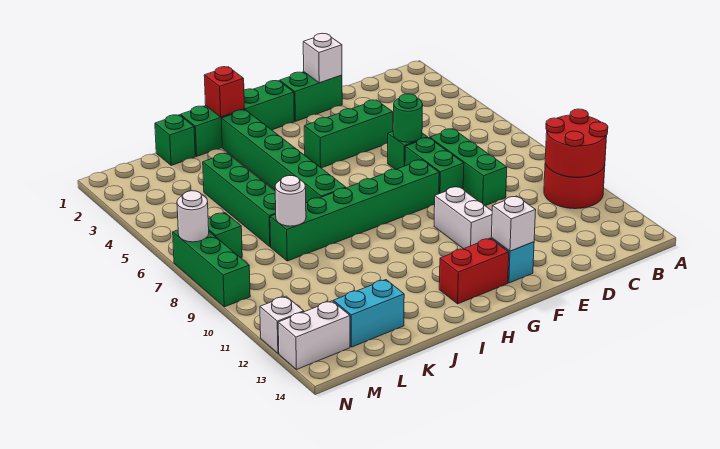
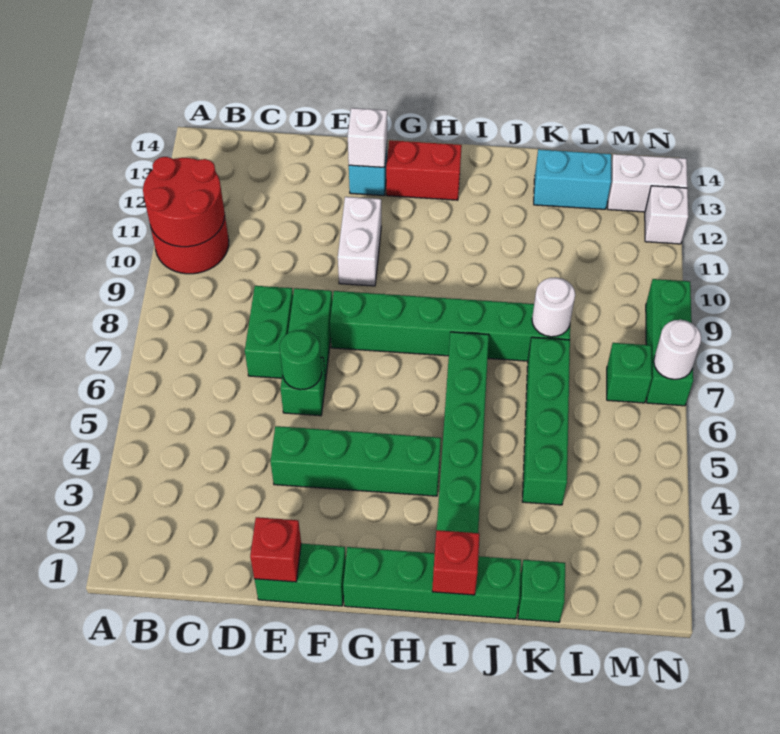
green 1x3 brick [430,129,507,206] -> green 1x2 brick [245,286,293,378]
white 1x1 brick [303,33,342,83] -> red 1x1 brick [250,517,301,582]
green 1x3 brick [304,100,393,168] -> green 1x4 brick [271,426,441,496]

